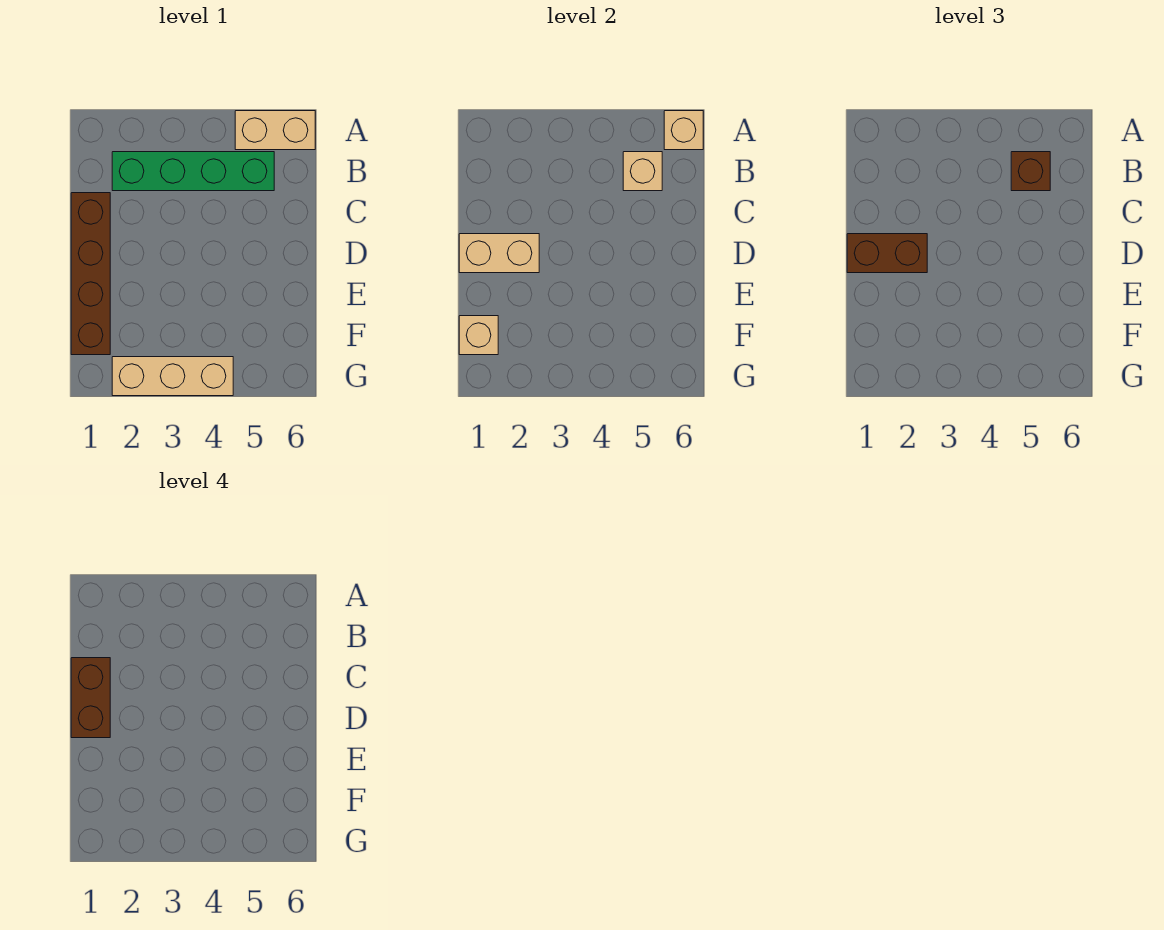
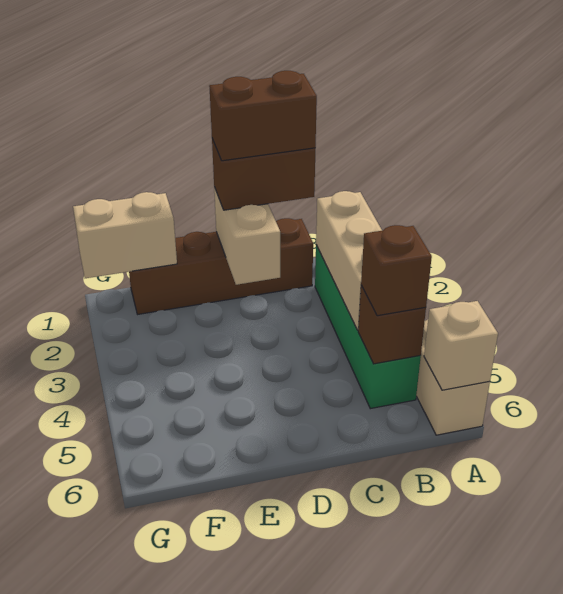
tan 1x1 brick [623,152,662,191] -> brown 1x1 brick [358,285,426,364]
brown 1x2 brick [847,234,927,273] -> brown 1x2 brick turned to [212,139,315,210]
tan 1x1 brick [459,316,498,355] -> tan 1x2 brick [73,192,177,278]
tan 1x3 brick [112,357,233,396] -> tan 1x3 brick moved to [316,191,382,330]

